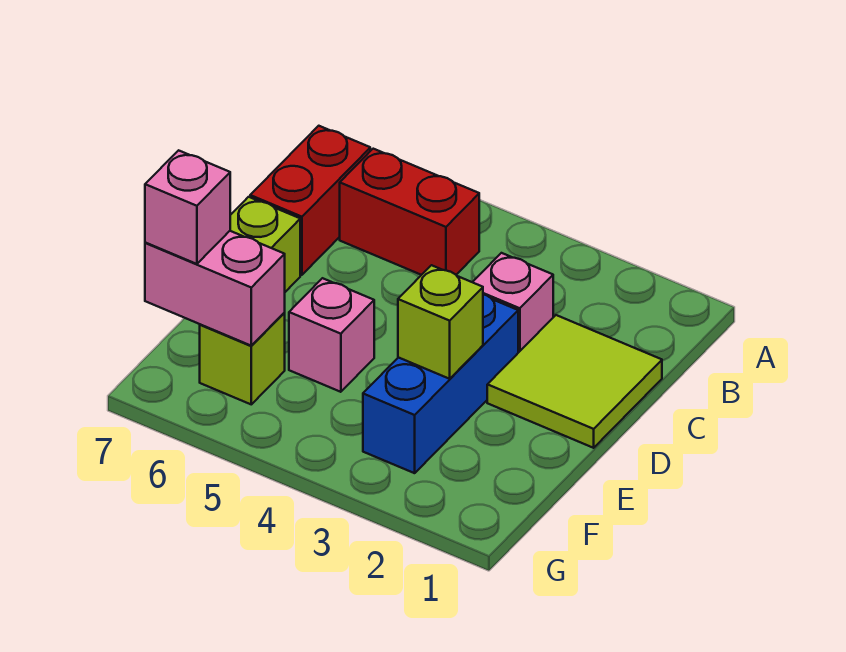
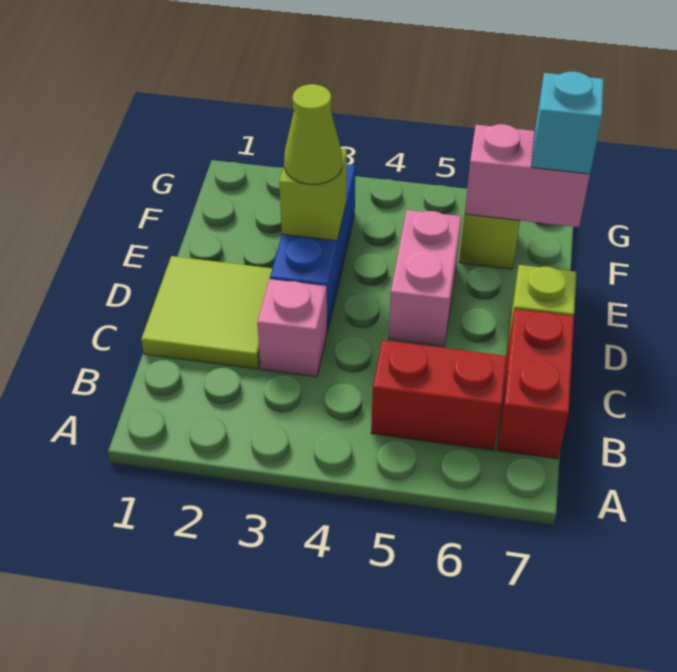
none -> lime 1x1 cone [284,84,342,184]
pink 1x1 brick [289,278,374,392] -> pink 1x2 brick [389,210,461,346]
pink 1x1 brick [145,150,230,264] -> cyan 1x1 brick [531,72,604,174]

